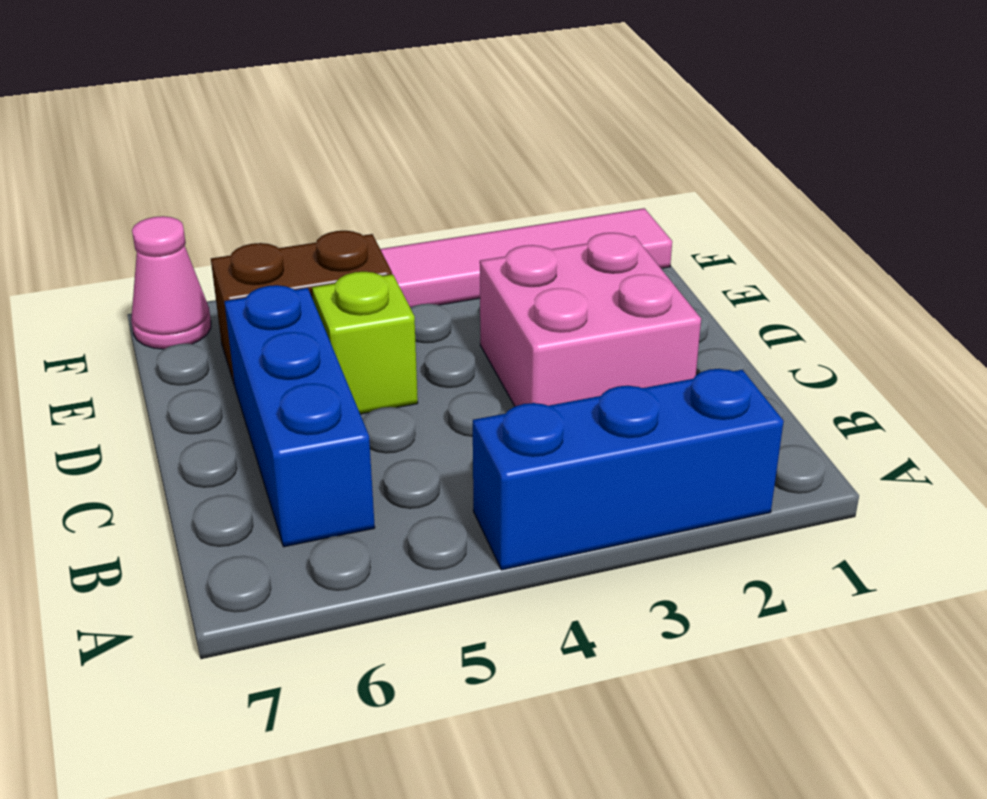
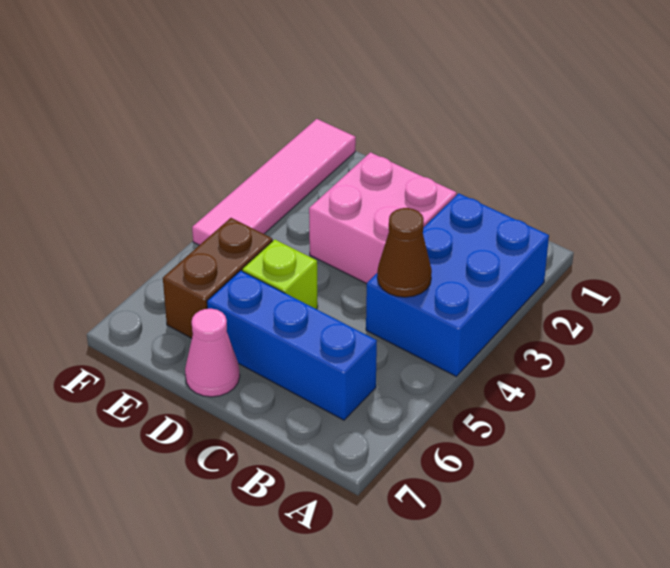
blue 1x3 brick [473,369,784,570] -> blue 2x3 brick [366,193,549,376]
none -> brown 1x1 cone [377,208,432,297]
pink 1x1 cone [131,216,211,349] -> pink 1x1 cone moved to [185,309,240,397]

